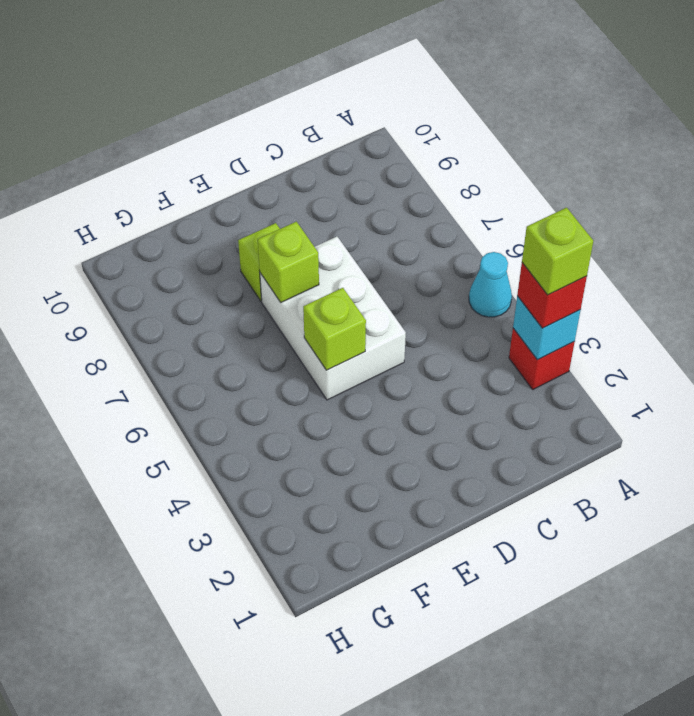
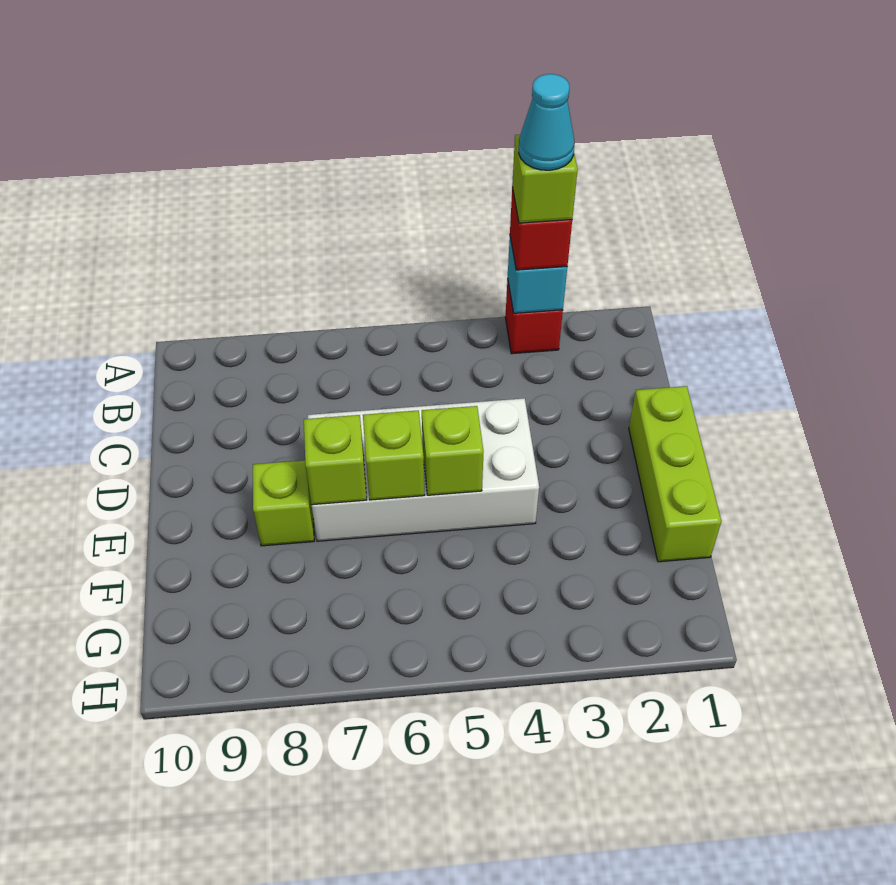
cyan 1x1 cone [469,252,512,317] -> cyan 1x1 cone moved to [519,74,574,170]
none -> lime 1x3 brick [629,386,721,562]
white 2x3 brick [260,237,406,400] -> white 2x4 brick [308,398,539,541]
none -> lime 1x1 brick [363,410,425,500]

